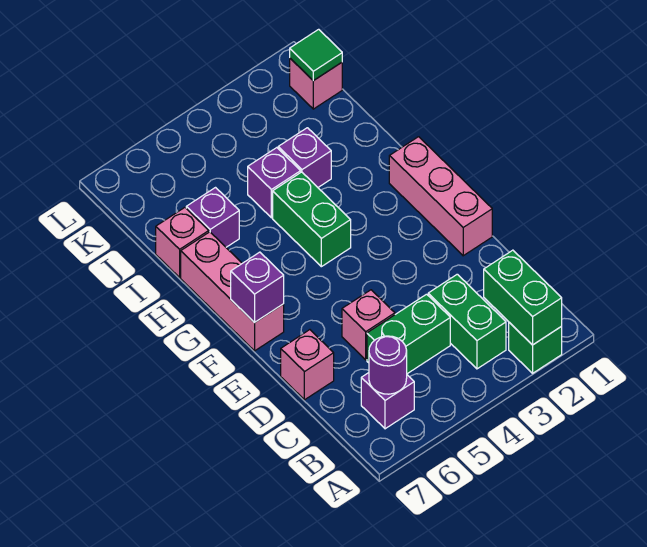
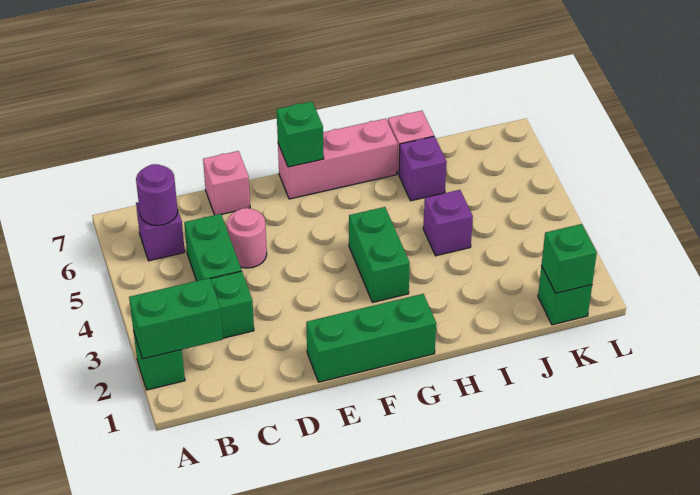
pink 1x1 brick [342,290,395,360] -> pink 1x1 round brick [227,208,267,268]
pink 1x3 brick [389,137,492,256] -> green 1x3 brick [306,294,436,382]
purple 1x1 brick [231,252,284,323] -> green 1x1 brick [277,101,324,167]
green 1x2 brick [273,172,351,267] -> green 1x2 brick turned to [349,207,410,302]
purple 1x1 brick [278,128,331,187] -> none
pink 1x1 brick [290,58,342,109] -> green 1x1 brick [538,266,592,325]
green 1x1 tile [290,29,342,81] -> green 1x1 brick [541,224,597,293]

